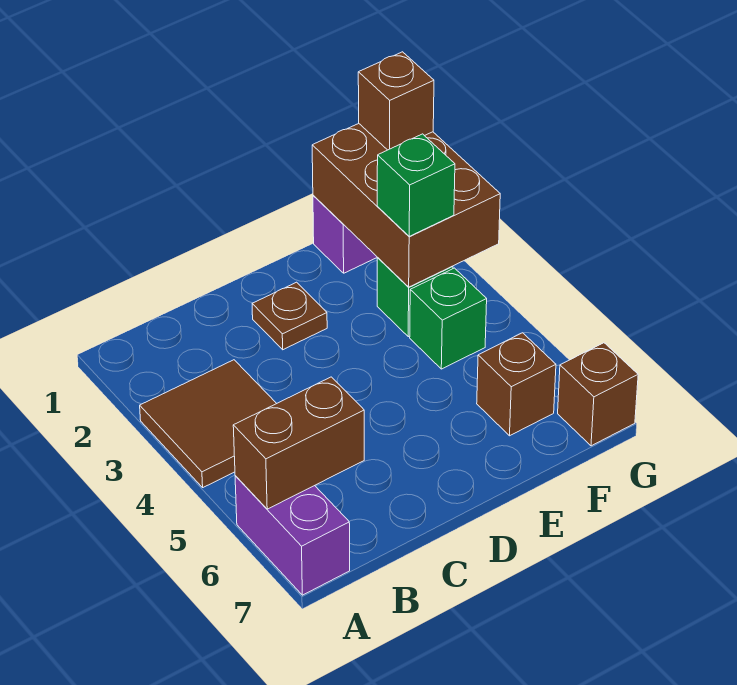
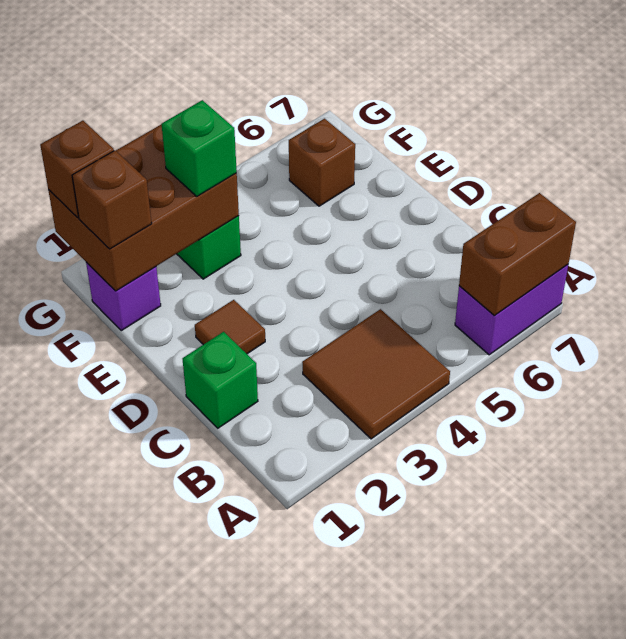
brown 1x2 brick [233,377,364,509] -> brown 1x2 brick turned to [459,193,576,316]
brown 1x1 plate [252,282,327,350] -> brown 1x1 tile [195,300,265,354]
green 1x1 brick [410,268,487,369] -> green 1x1 brick moved to [183,332,258,428]
brown 1x1 brick [558,343,638,446] -> brown 1x1 brick moved to [72,150,152,249]

